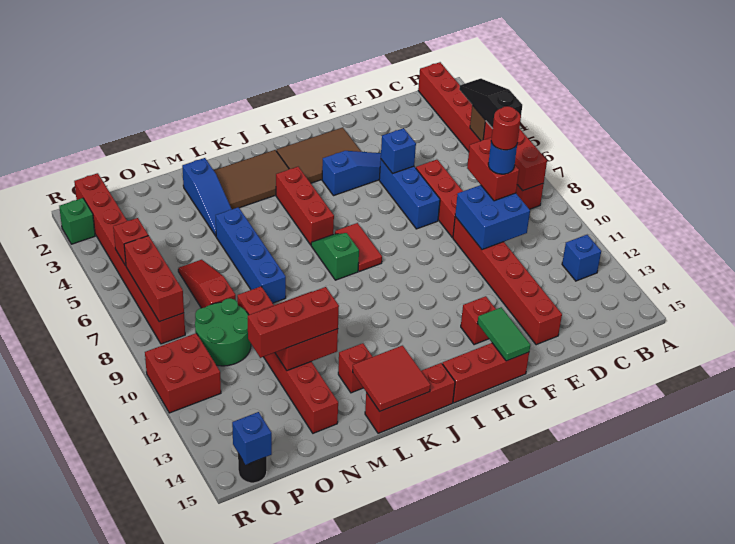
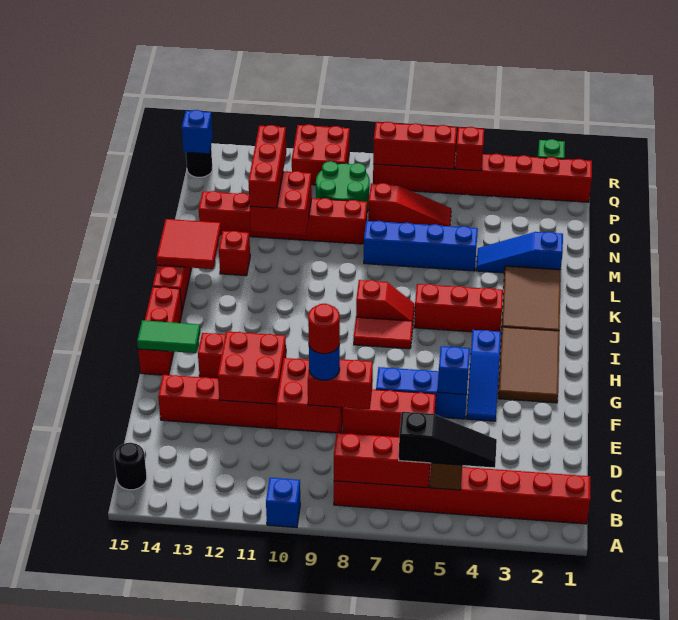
blue 1x1 brick [562,235,601,281] -> blue 1x1 brick moved to [266,478,300,528]
none -> black 1x1 round brick [114,443,147,490]
blue 2x2 brick [455,185,530,250] -> red 2x2 brick [276,358,341,432]
none -> red 2x2 brick [218,331,286,404]
green 1x2 slope [311,233,359,280] -> red 1x2 slope [356,280,415,321]

